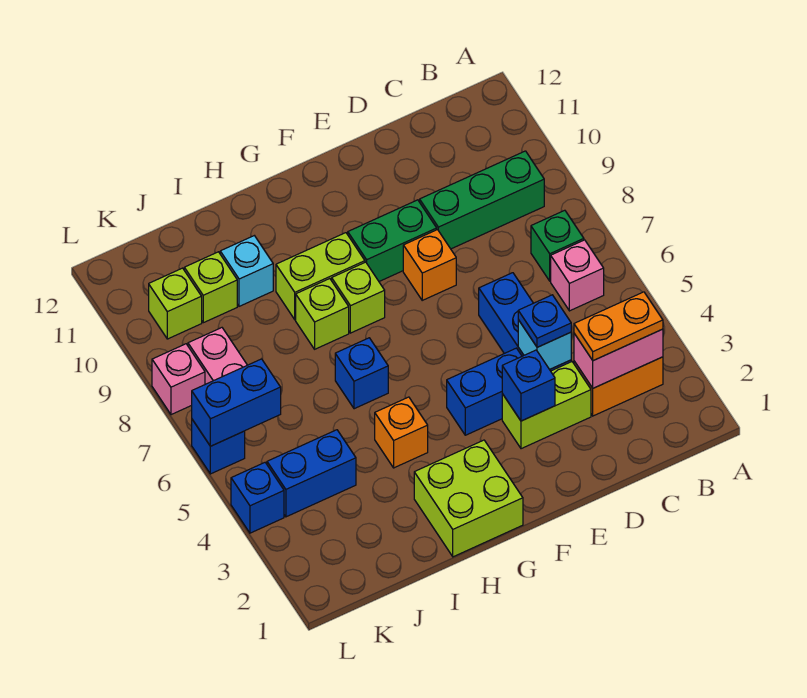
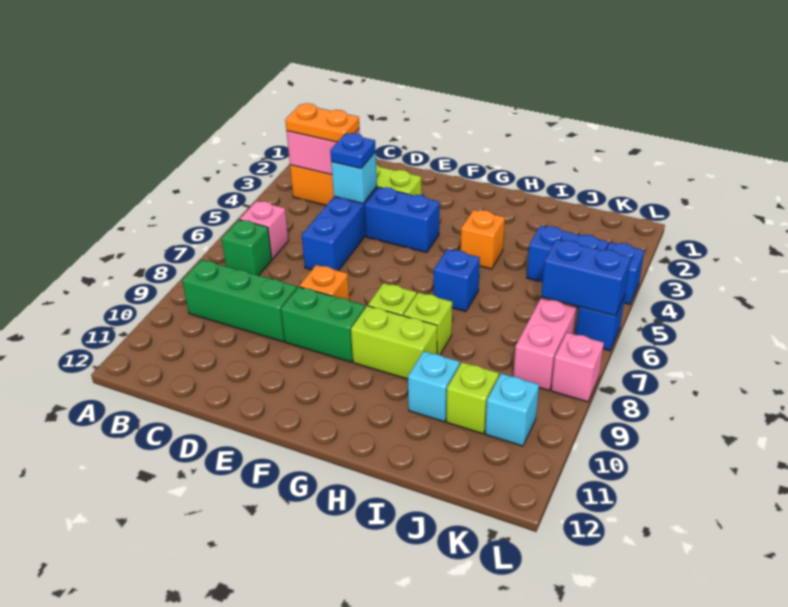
blue 1x1 brick [502,350,555,421] -> none
lime 2x2 brick [414,440,523,557] -> none
lime 1x1 brick [149,268,202,339] -> cyan 1x1 brick [485,373,539,446]

